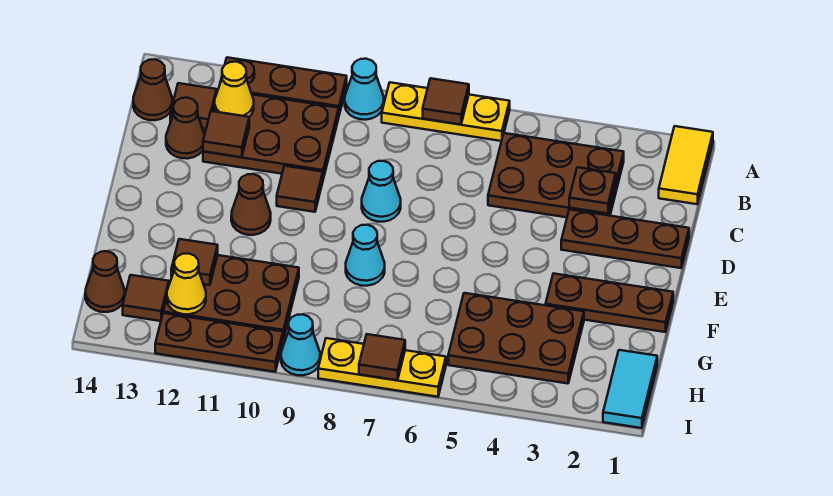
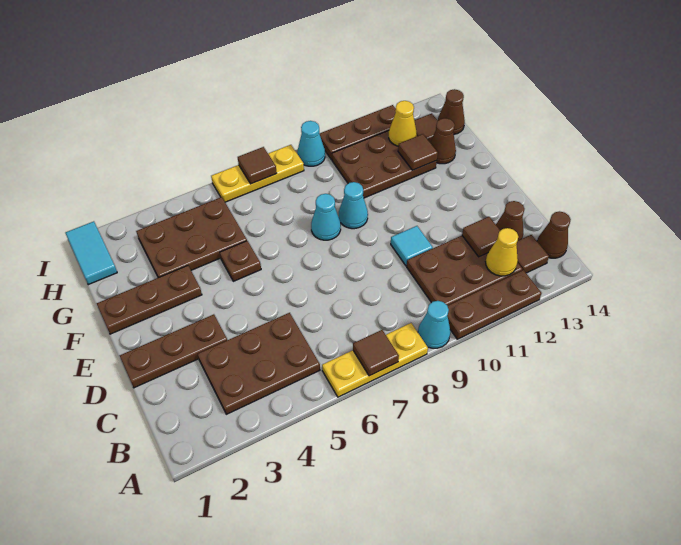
yellow 1x2 tile [659,126,713,204] -> none
brown 1x1 plate [569,167,616,214] -> brown 1x1 plate moved to [220,241,261,281]
cyan 1x1 cone [362,161,401,222] -> cyan 1x1 cone moved to [339,182,368,229]
brown 1x1 tile [277,166,323,212] -> cyan 1x1 tile [391,226,433,266]
brown 1x1 cone [231,174,271,235] -> brown 1x1 cone moved to [430,118,456,164]

